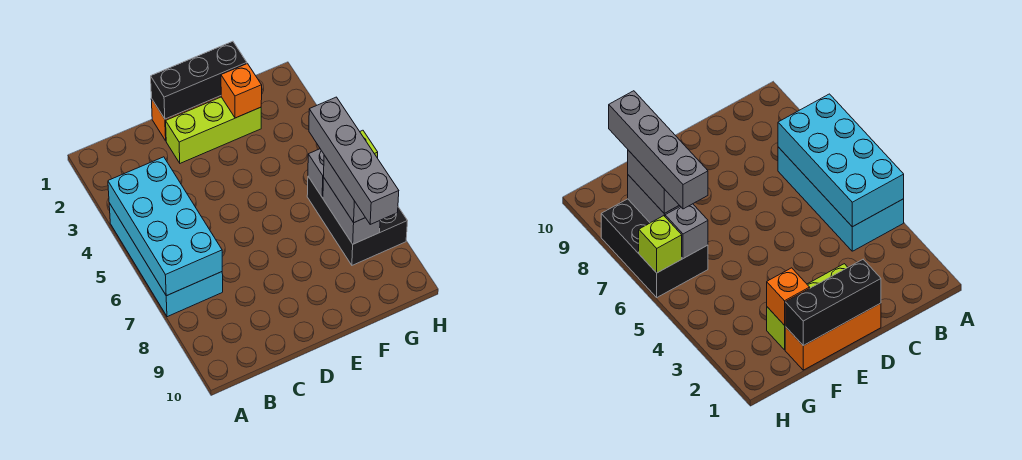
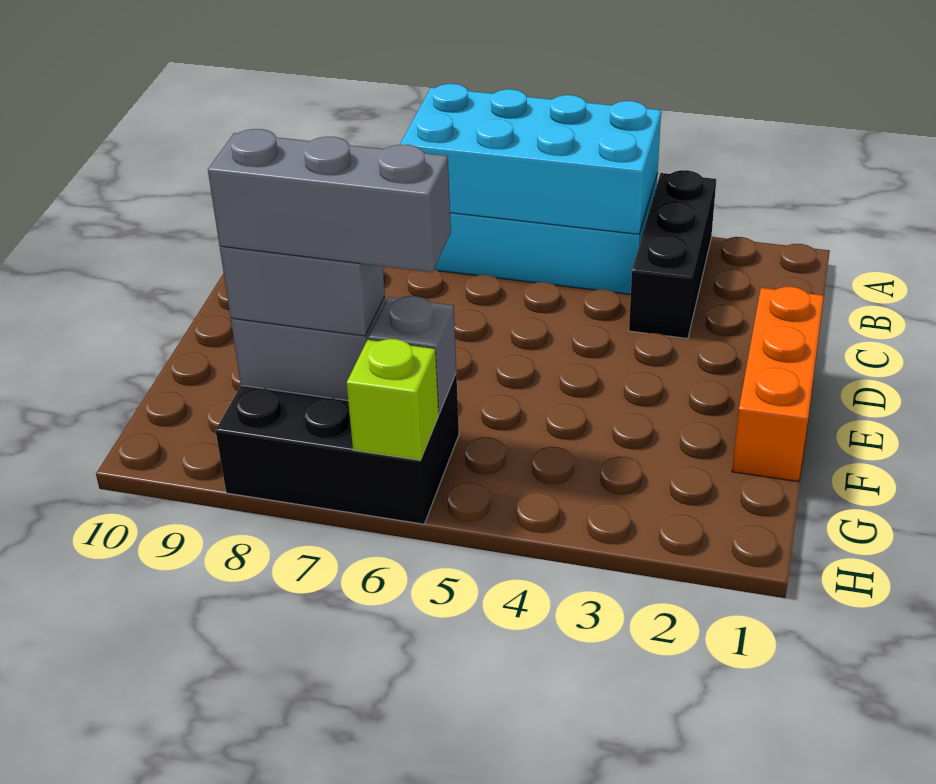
black 1x3 brick [151,41,247,119] -> black 1x3 brick moved to [629,170,716,339]
lime 1x3 brick [166,97,261,163] -> none
orange 1x1 brick [221,64,262,118] -> none
grey 1x4 brick [309,97,399,224] -> grey 1x3 brick [208,129,451,272]

